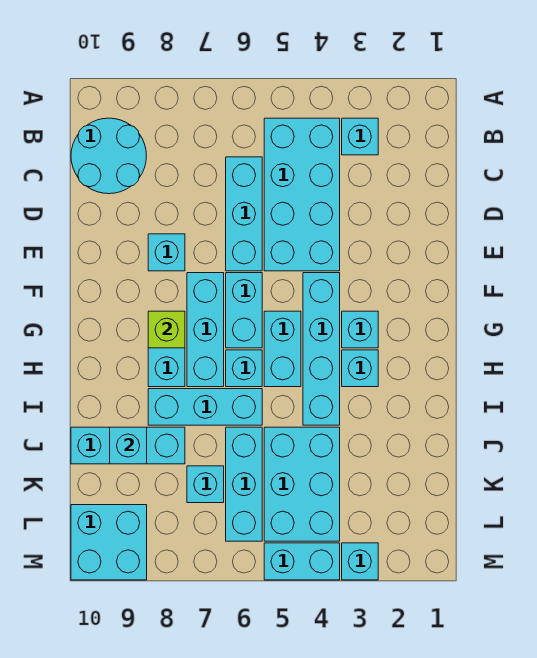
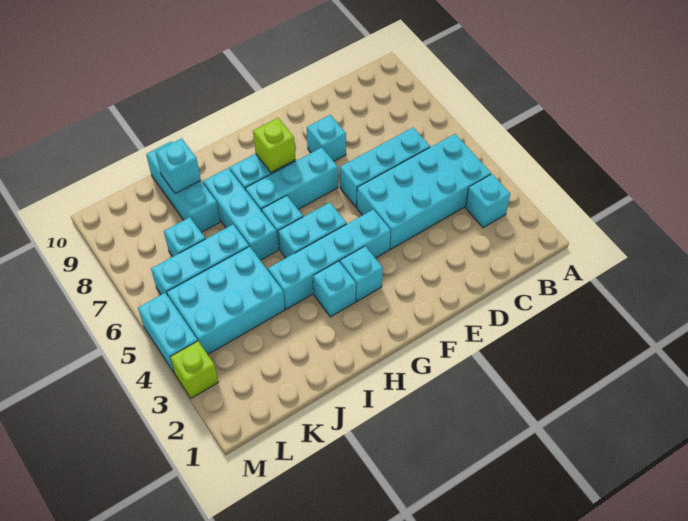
cyan 2x2 round brick [71,118,146,194] -> none
cyan 1x2 brick [226,273,262,348] -> none
cyan 2x2 brick [71,505,147,580] -> none
cyan 1x1 brick [342,543,378,580] -> lime 1x1 brick [170,341,218,398]

